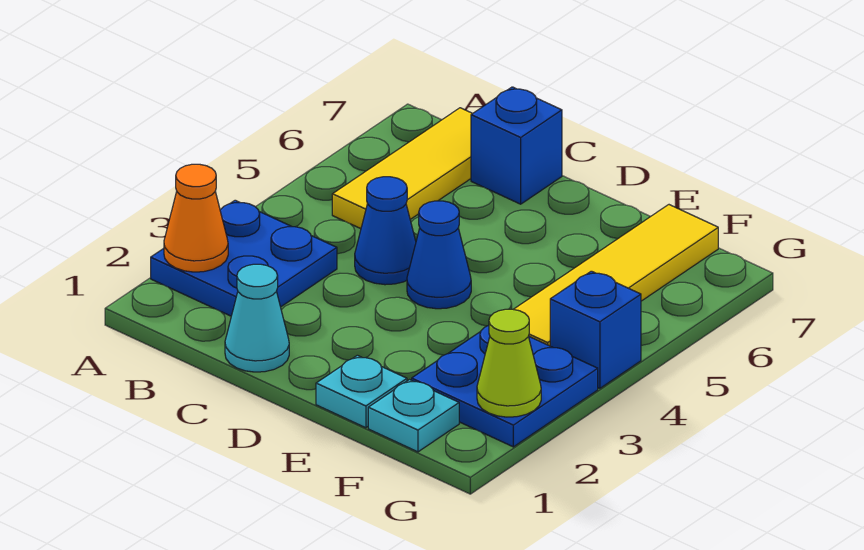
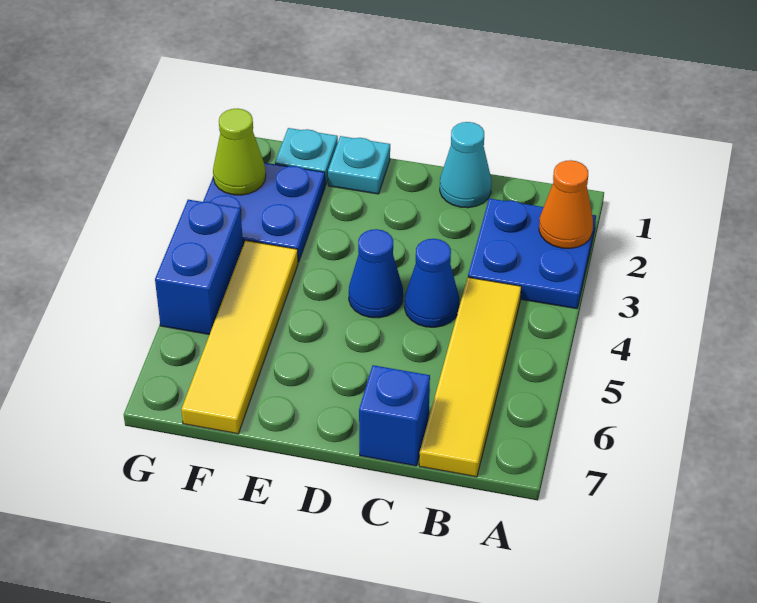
yellow 1x3 tile [332,108,473,229] -> yellow 1x4 tile [419,277,521,477]
blue 1x1 brick [550,271,641,388] -> blue 1x2 brick [155,200,243,334]

